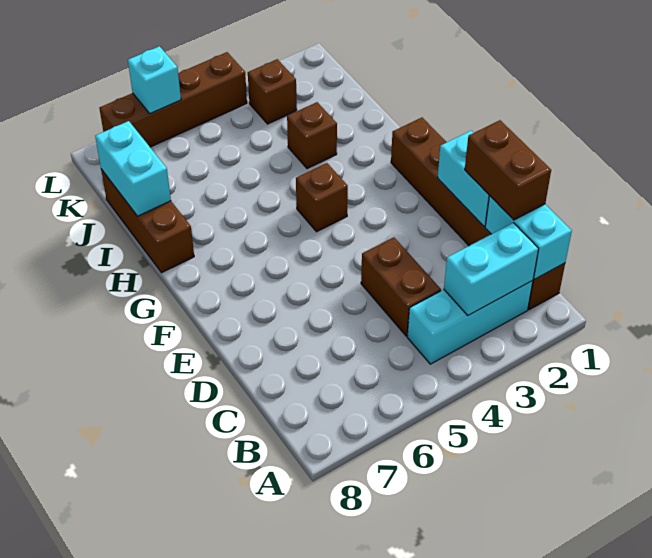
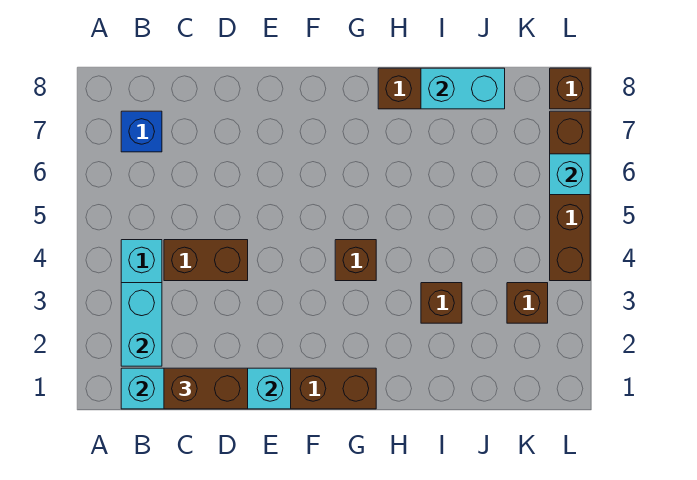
none -> blue 1x1 brick [121,111,162,152]
none -> brown 1x1 brick [550,68,590,109]

